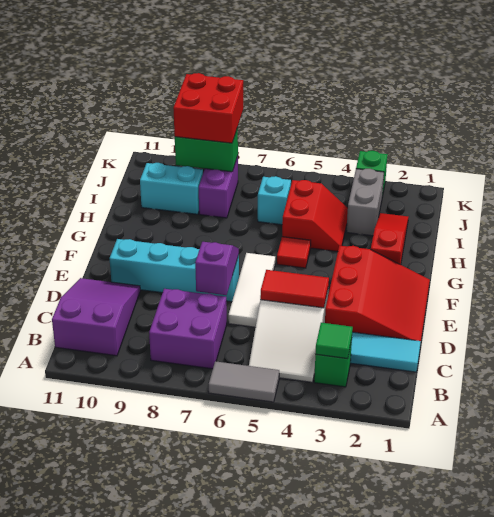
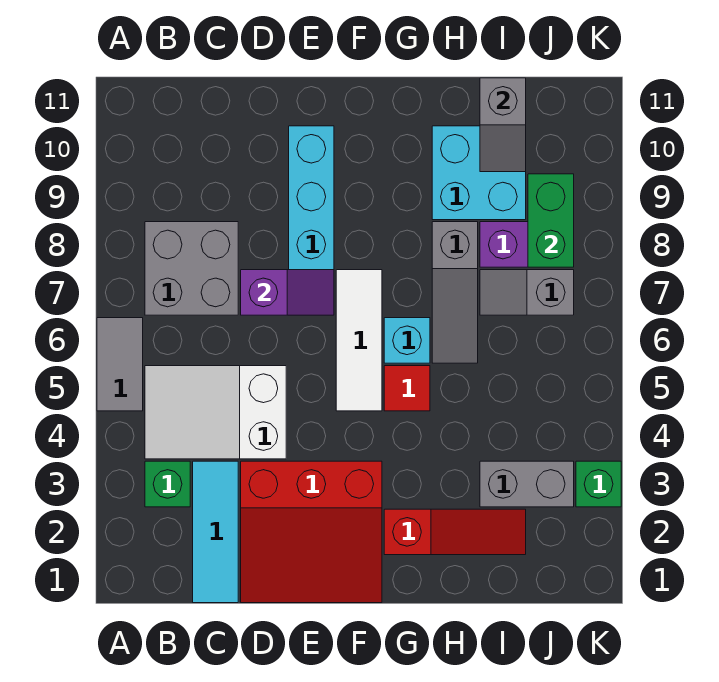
green 1x1 tile [315,323,353,359] -> none
purple 2x2 brick [149,289,227,369] -> grey 2x2 brick [145,222,238,315]
purple 2x3 slope [52,278,140,356] -> none
red 1x2 tile [260,270,329,308] -> none
white 1x3 tile [228,253,275,327] -> white 1x3 tile turned to [336,270,382,411]
red 2x2 slope [282,180,348,252] -> none
none -> grey 1x3 slope [432,222,478,363]
cyan 1x1 brick [258,176,291,225] -> cyan 1x1 brick moved to [384,318,430,363]
none -> grey 1x2 slope [480,270,574,315]
cyan 1x2 brick [140,163,203,214] -> cyan 2x2 brick [432,126,526,220]
none -> grey 1x2 slope [480,78,526,172]
red 2x2 brick [173,73,243,143] -> none

